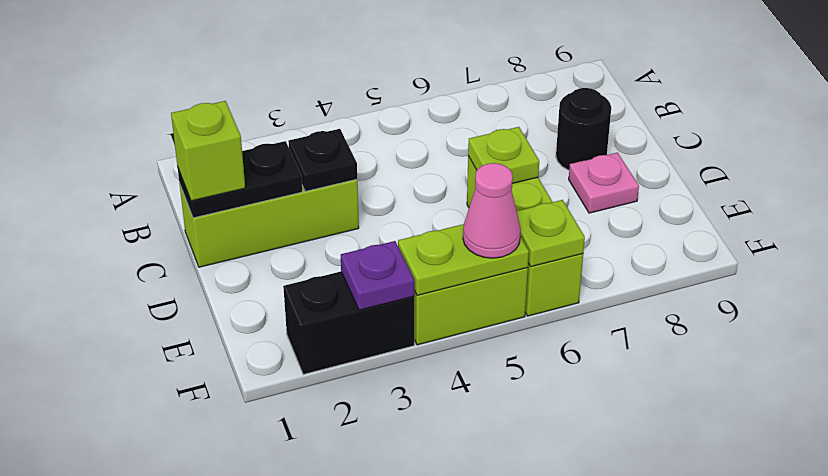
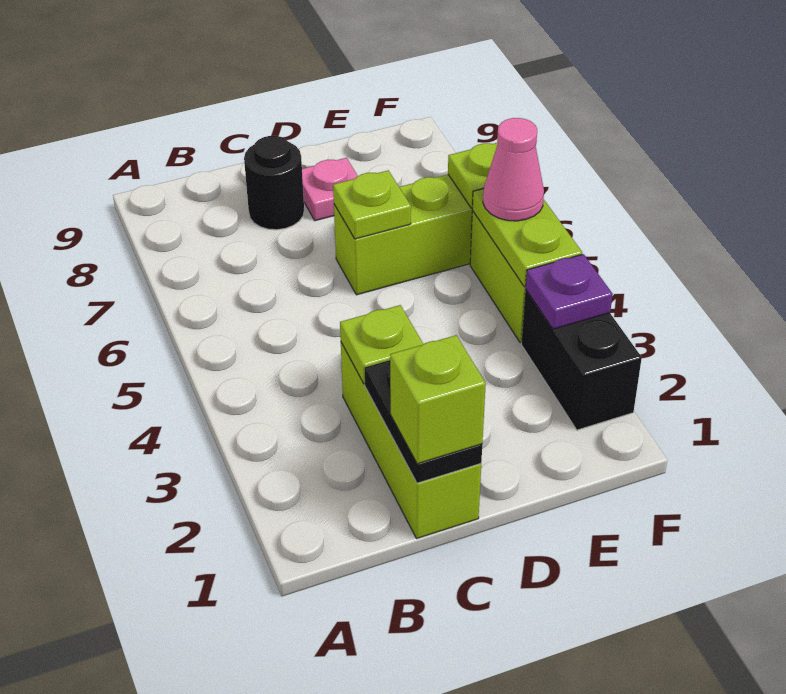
black 1x1 plate [288,129,357,191] -> lime 1x1 plate [340,305,423,384]

